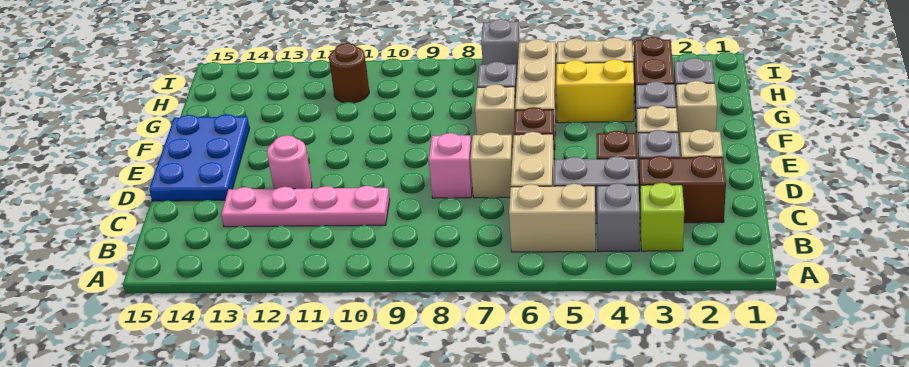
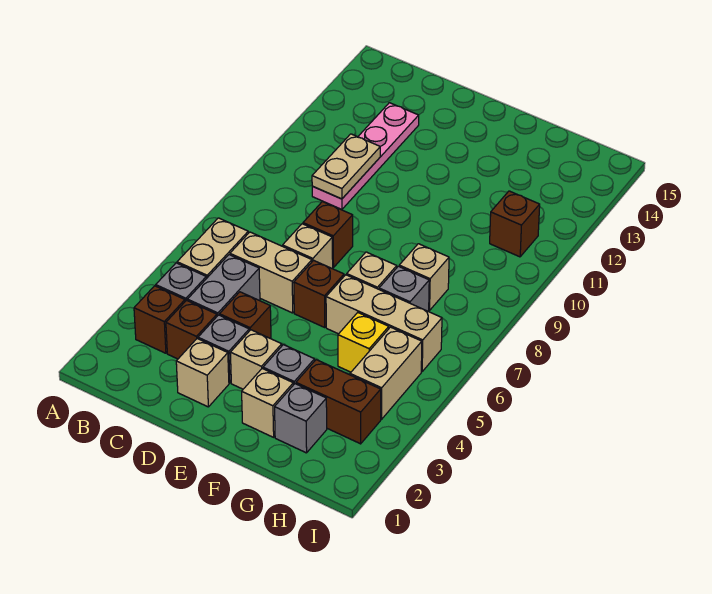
lime 1x1 brick [640,183,684,251] -> brown 1x1 brick [134,286,185,353]
brown 1x2 brick [639,155,726,223] -> brown 1x1 brick [166,300,217,359]
none -> tan 1x2 plate [312,134,380,199]
pink 1x1 brick [429,133,472,198] -> brown 1x1 brick [303,202,353,268]
pink 1x1 round brick [267,135,312,189] -> none
blue 2x3 plate [149,114,250,201] -> none
yellow 1x2 brick [556,59,634,123] -> yellow 1x1 brick [338,313,389,372]
none -> tan 1x1 brick [399,244,449,310]
brown 1x1 round brick [329,43,369,103] -> brown 1x1 brick [490,191,540,257]
grey 1x1 brick [481,19,520,74] -> none

